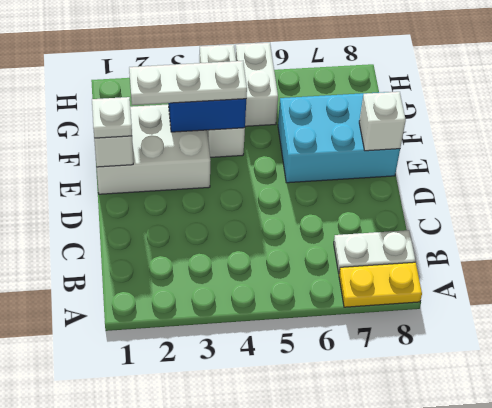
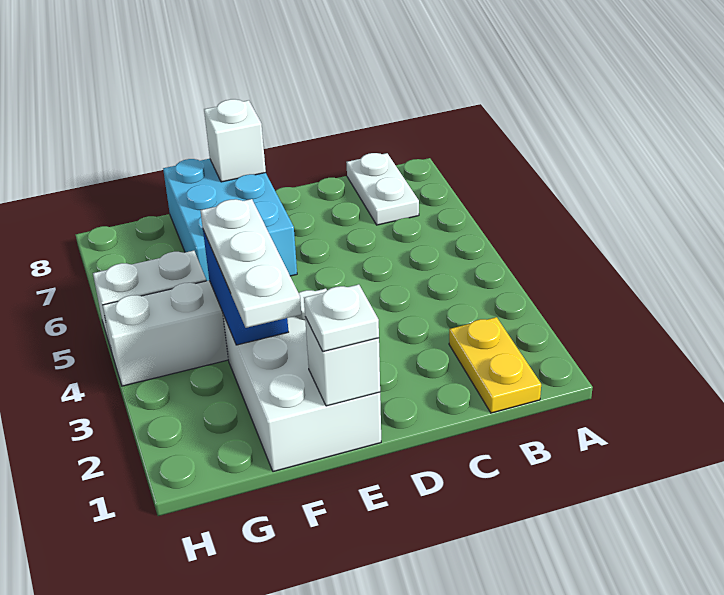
yellow 1x2 plate [339,262,422,307] -> yellow 1x2 plate moved to [449,317,541,413]

